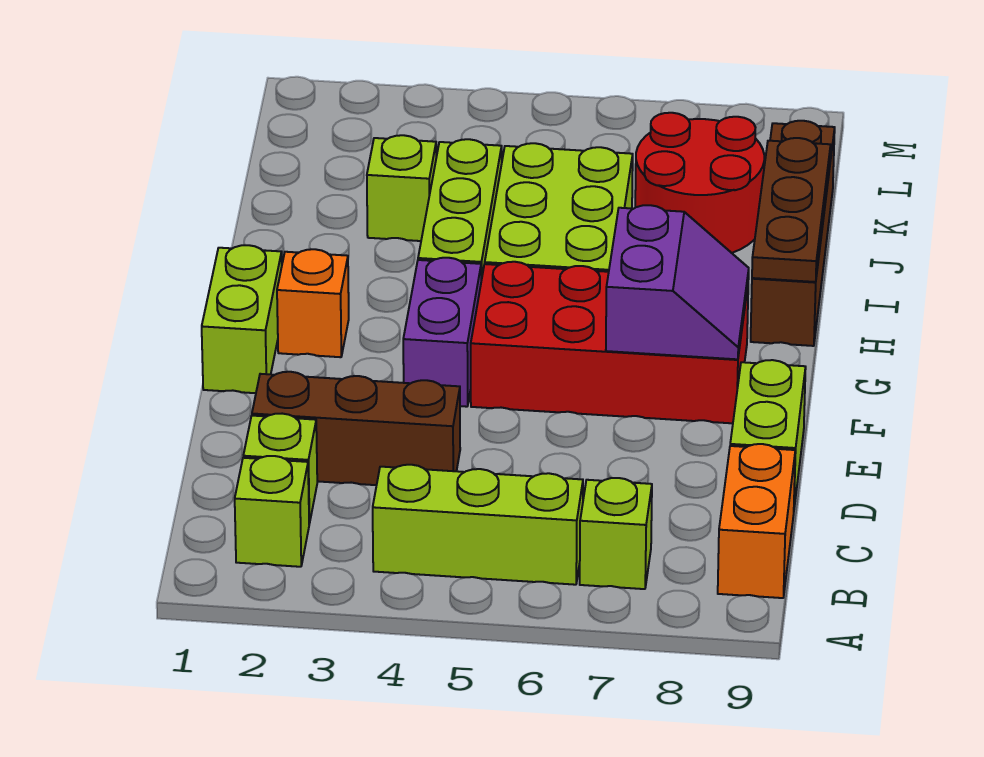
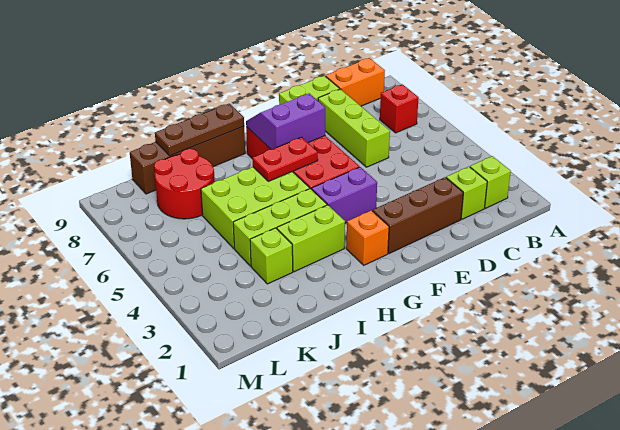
lime 1x3 brick [373,465,583,585] -> lime 1x3 brick moved to [318,89,390,167]
lime 1x1 brick [580,478,652,589] -> red 1x1 brick [380,84,419,133]
brown 1x3 brick [252,372,460,485] -> brown 1x3 brick turned to [373,177,463,254]
lime 1x2 brick [202,245,282,393] -> lime 1x2 brick moved to [277,205,345,272]
none -> red 1x2 plate [253,137,318,181]

